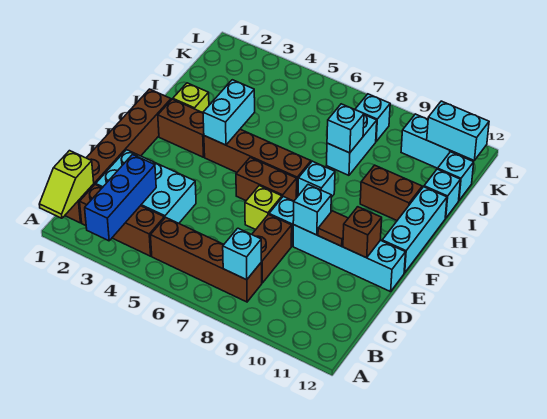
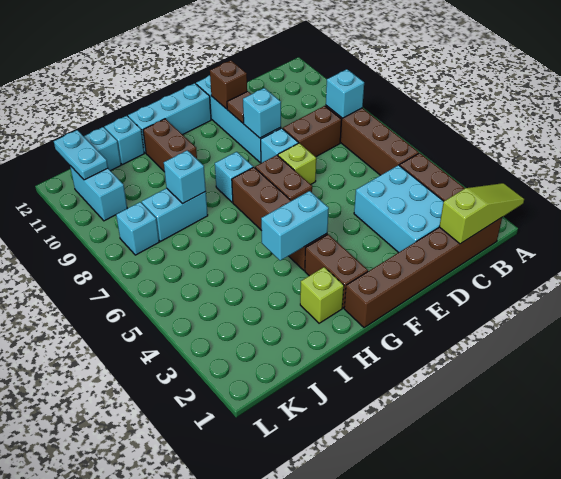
lime 1x2 slope [39,151,94,218] -> lime 1x3 slope [439,183,524,244]
blue 1x3 brick [85,155,156,241] -> none
cyan 1x2 brick [427,101,489,160] -> cyan 1x2 plate [54,130,108,180]

